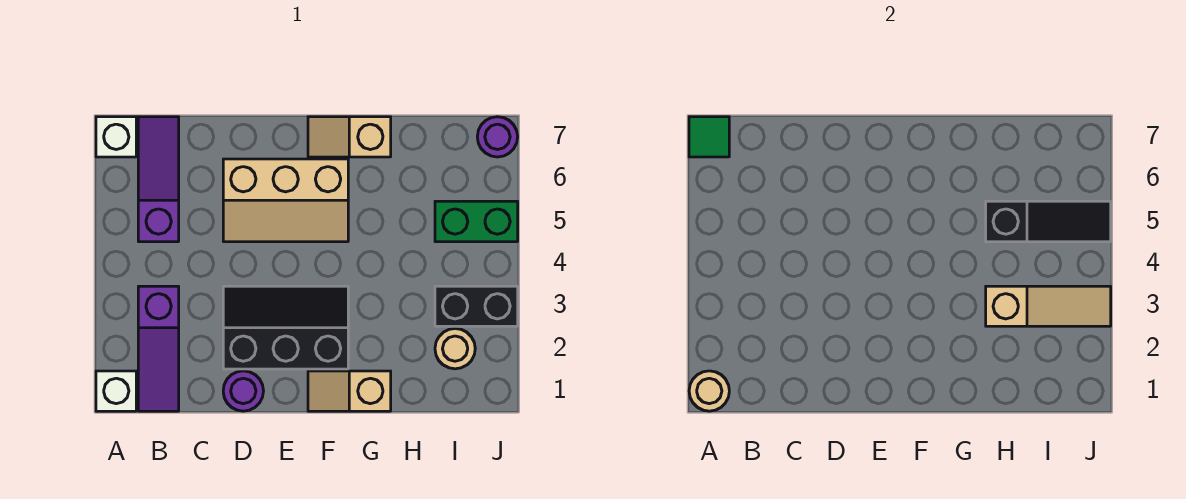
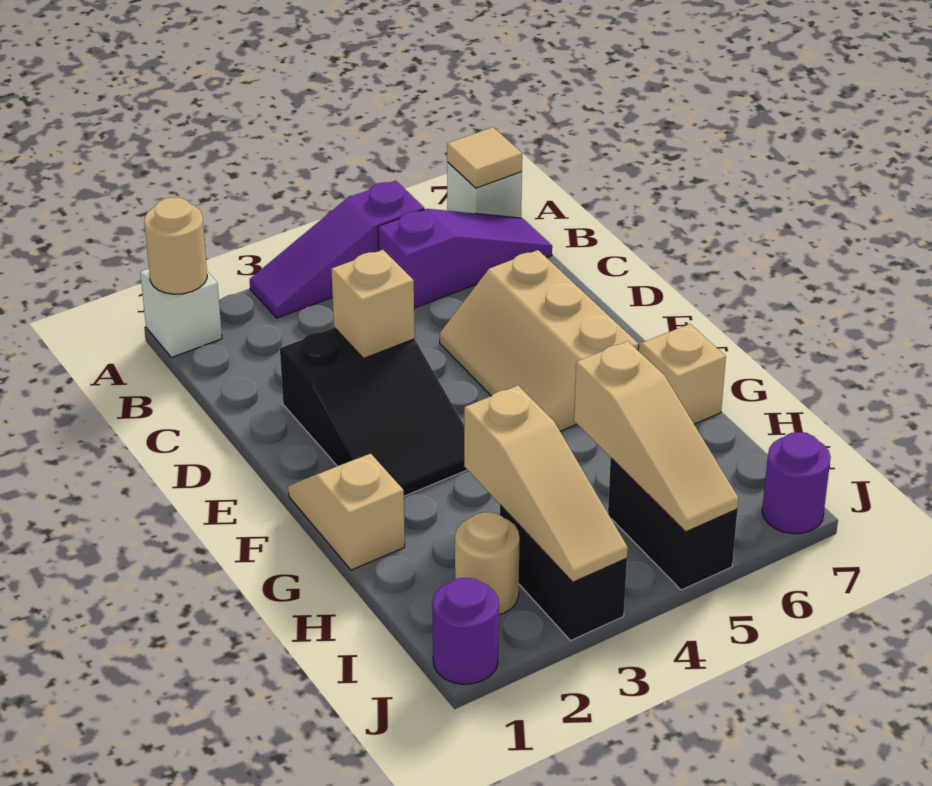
green 1x1 tile [689,117,729,157] -> tan 1x1 tile [447,127,522,188]
purple 1x3 slope [138,286,179,411] -> purple 1x3 slope moved to [250,181,424,318]
purple 1x1 round brick [223,371,263,411] -> purple 1x1 round brick moved to [432,578,499,684]
black 2x3 slope [223,286,348,369] -> black 2x3 slope turned to [280,328,467,496]
none -> tan 1x1 brick [331,250,415,358]
black 1x3 slope [986,201,1111,242] -> tan 1x3 slope [574,341,739,532]
green 1x2 brick [435,201,518,242] -> black 1x2 brick [608,458,737,590]

